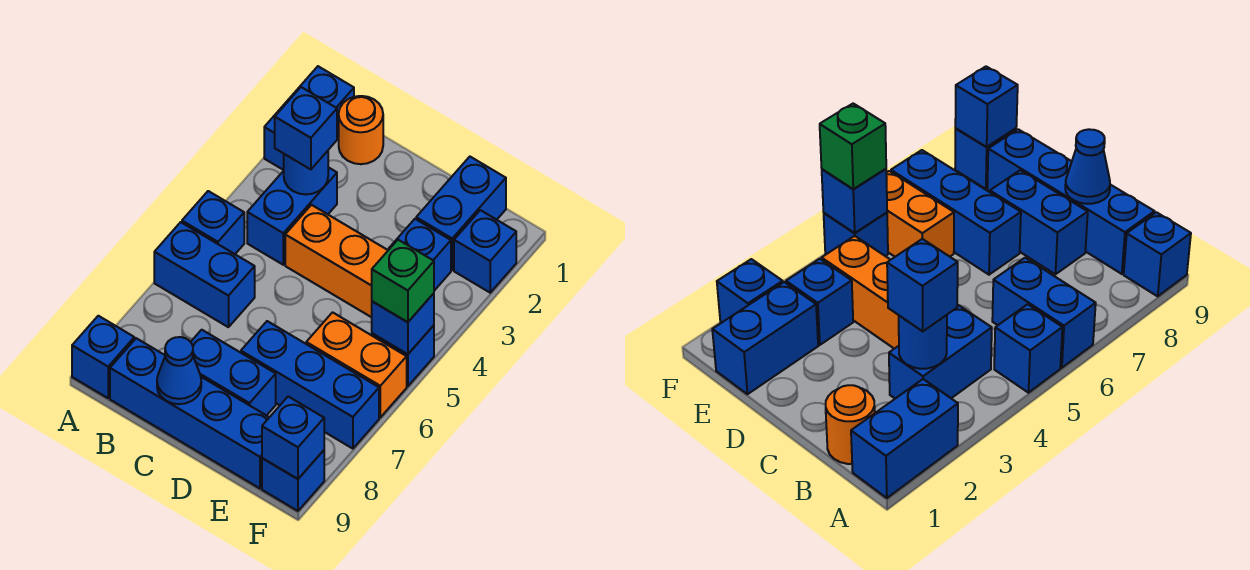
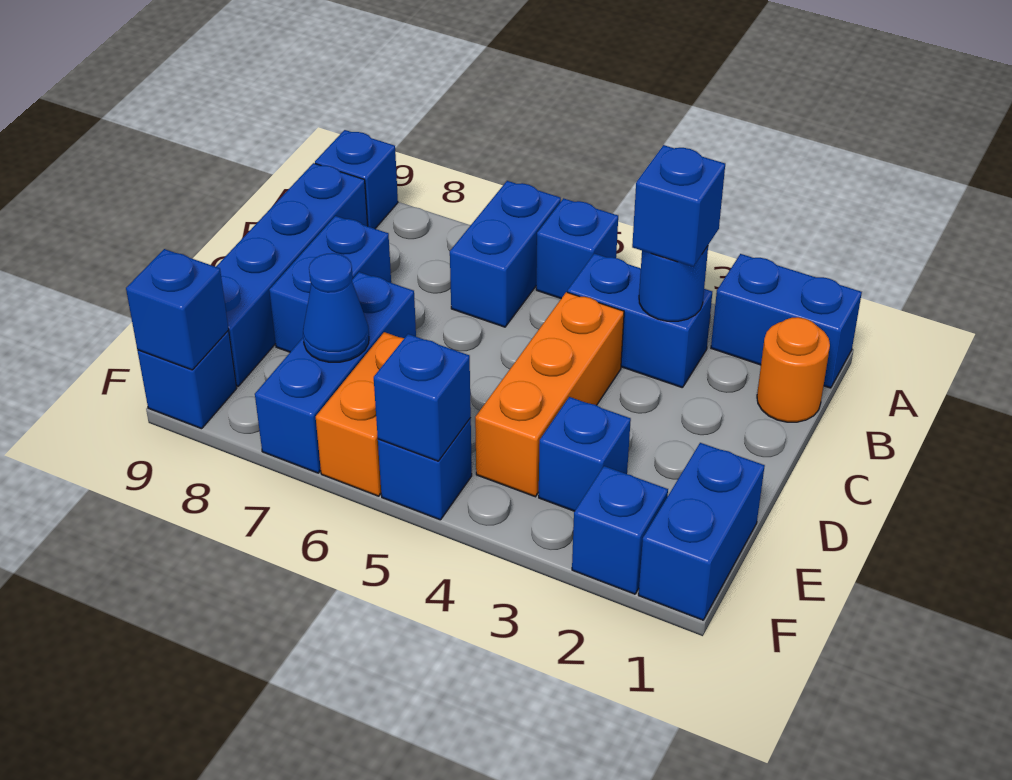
blue 1x1 cone [157,337,201,404] -> blue 1x1 cone moved to [303,253,369,362]
blue 1x2 brick [416,157,506,270] -> blue 1x2 brick turned to [638,443,765,620]
green 1x1 brick [372,240,434,322] -> none

